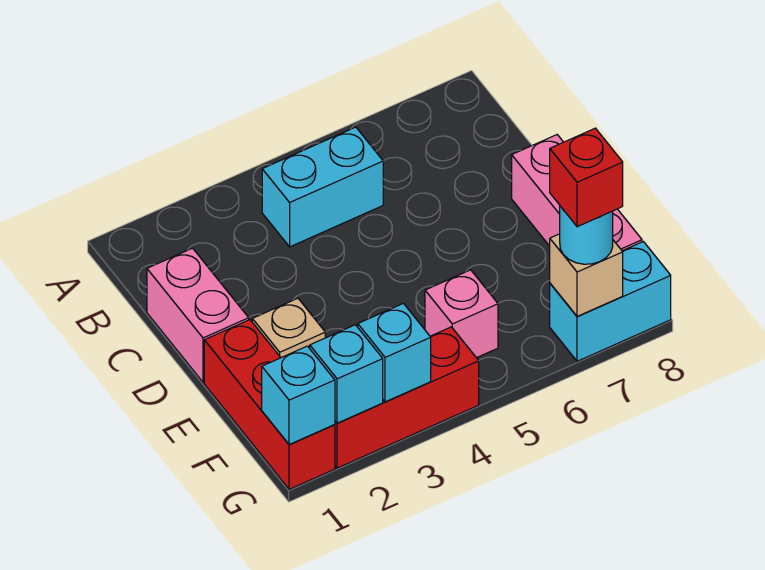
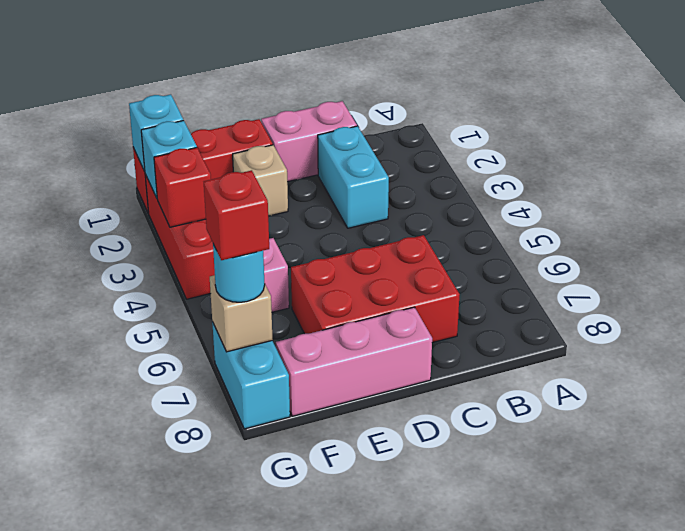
cyan 1x2 brick [262,127,383,247] -> cyan 1x2 brick moved to [318,126,389,228]
none -> red 2x3 brick [291,235,460,343]
cyan 1x1 brick [358,303,431,402] -> red 1x1 brick [154,148,211,227]

